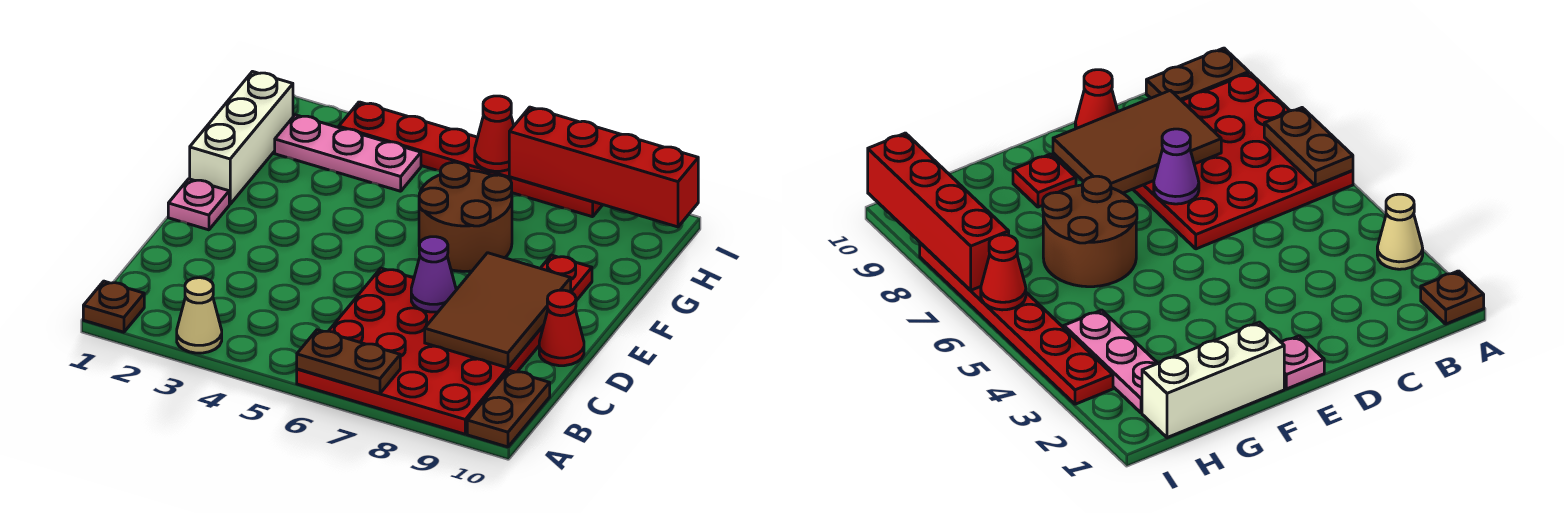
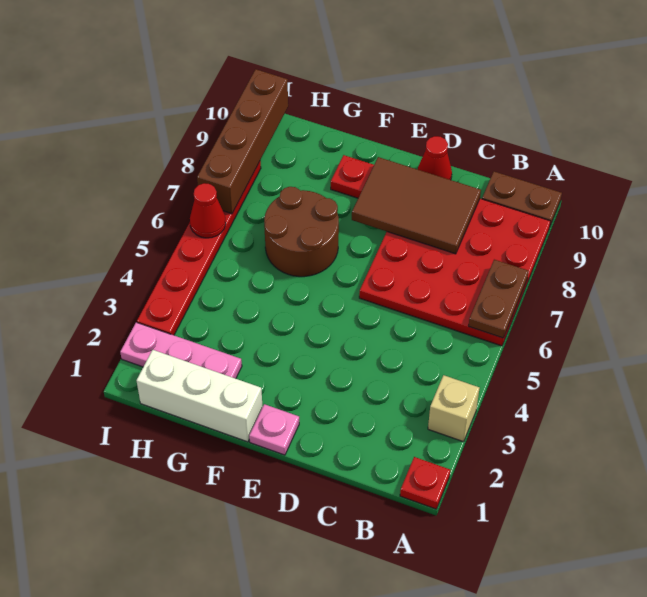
brown 1x1 plate [83,281,144,332] -> red 1x1 plate [400,457,450,509]
tan 1x1 cone [177,278,222,353] -> tan 1x1 brick [428,375,479,442]
purple 1x1 cone [411,237,456,312] -> none
pink 1x3 plate [275,115,421,191] -> pink 1x3 plate turned to [120,322,242,379]
red 1x4 brick [509,107,698,227] -> brown 1x4 brick [197,69,288,214]

